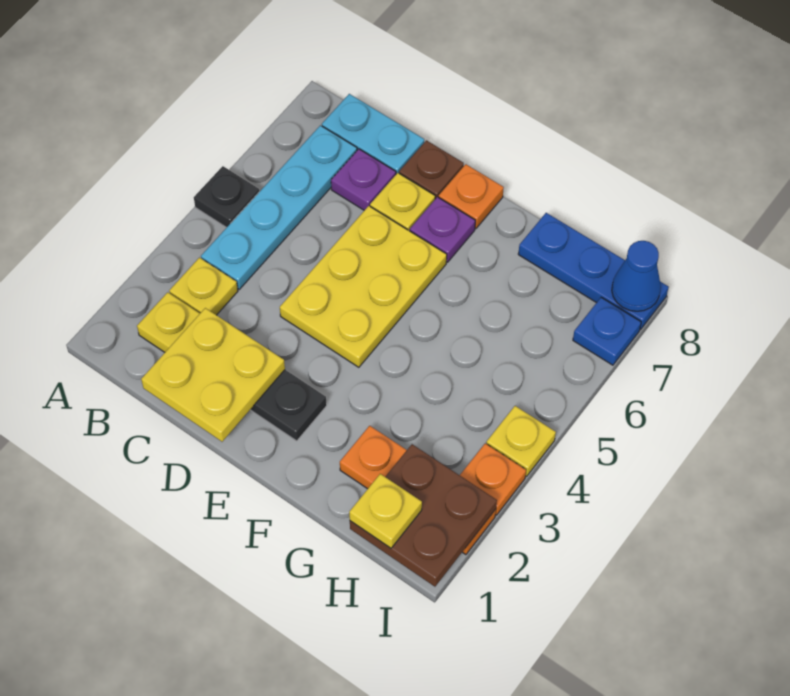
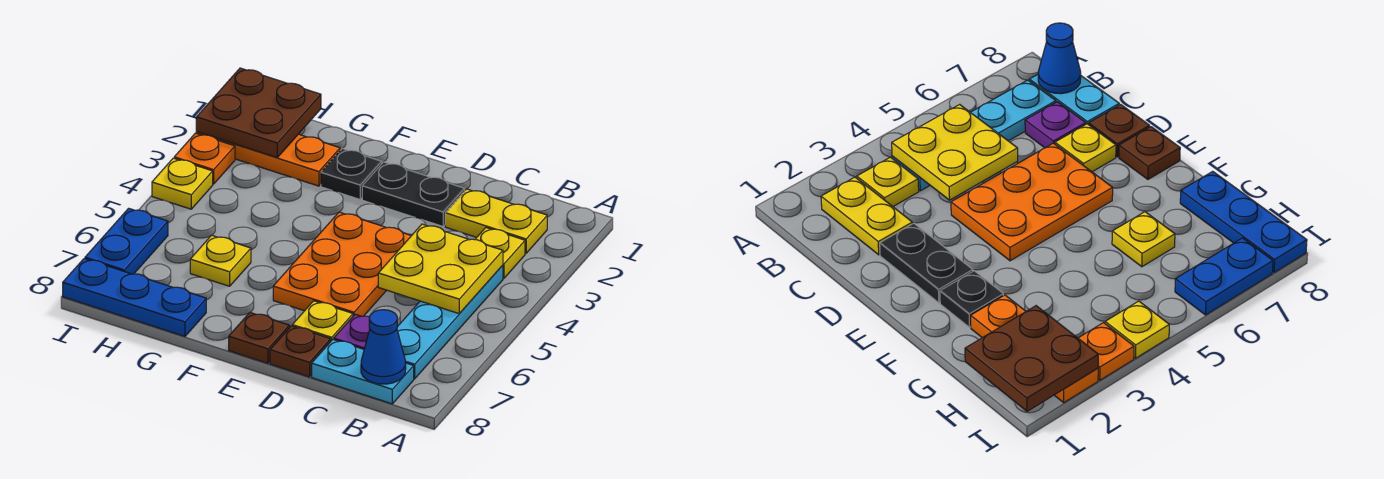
black 1x1 plate [194,166,259,228] -> black 1x1 plate moved to [321,148,382,199]
yellow 2x2 plate [141,308,285,442] -> yellow 2x2 plate moved to [378,224,503,314]
yellow 2x3 plate [280,206,447,367] -> orange 2x3 plate [273,212,411,316]
purple 1x1 plate [410,197,475,262] -> none
orange 1x1 plate [439,164,504,228] -> brown 1x1 plate [229,313,289,363]
yellow 1x1 plate [349,474,422,548] -> yellow 1x1 plate moved to [190,235,251,286]
blue 1x1 plate [573,297,641,365] -> blue 1x2 plate [85,208,168,274]
blue 1x1 cone [612,241,661,311] -> blue 1x1 cone moved to [361,310,406,384]

